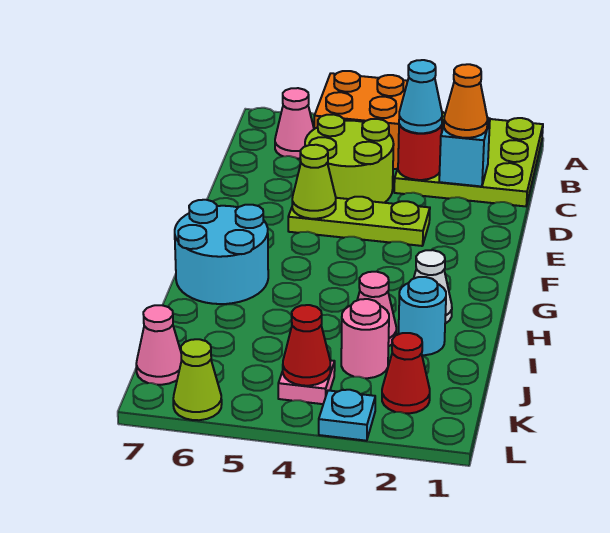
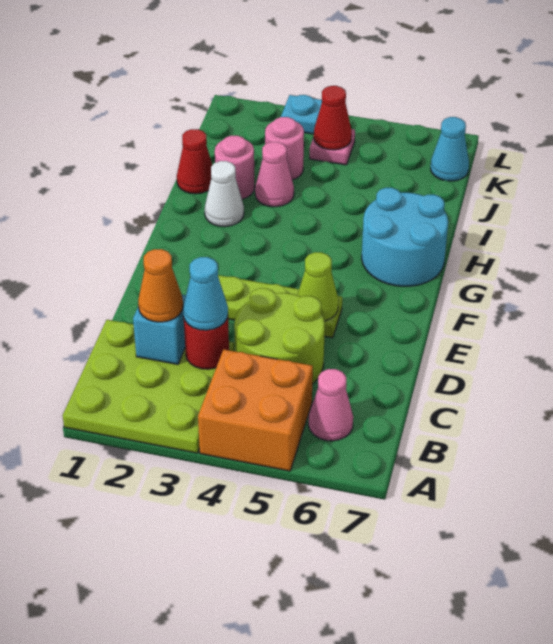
cyan 1x1 round brick [399,277,446,355] -> pink 1x1 round brick [215,136,255,199]
red 1x1 cone [382,333,430,414] -> red 1x1 cone moved to [177,129,212,194]
pink 1x1 cone [136,305,182,385] -> cyan 1x1 cone [431,117,469,181]
lime 1x1 cone [173,339,222,420] -> none

